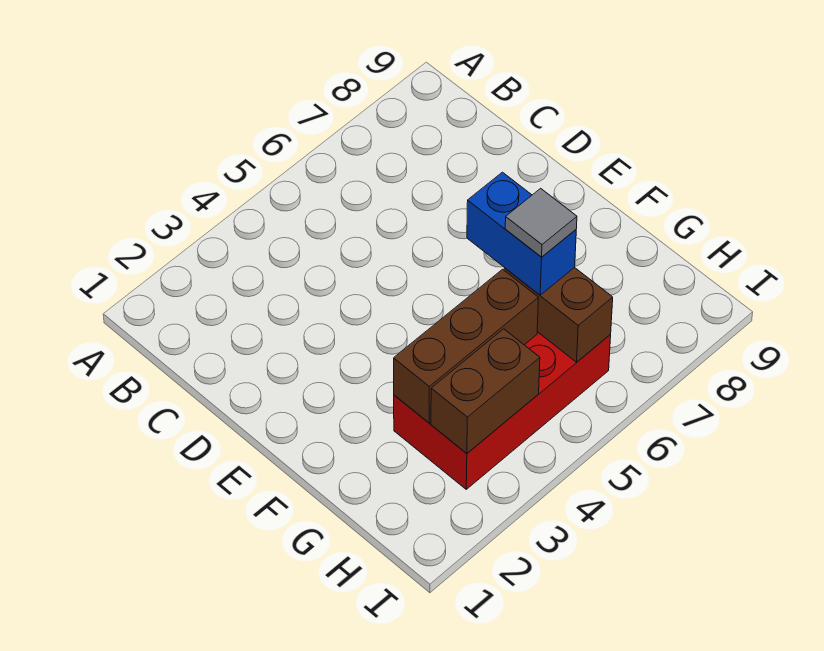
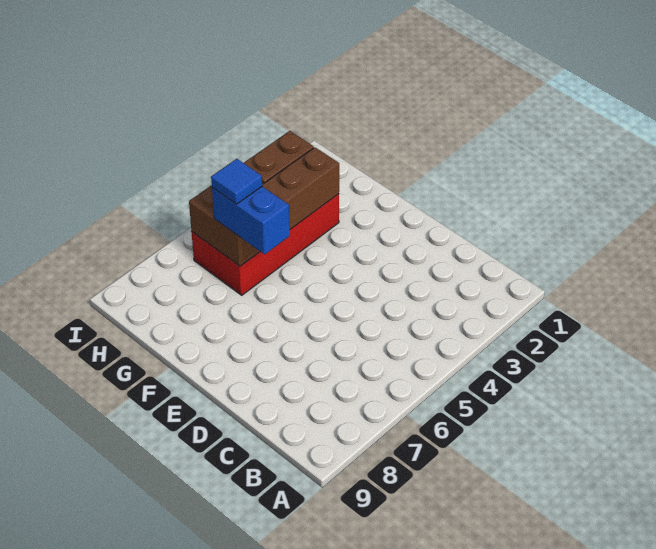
grey 1x1 tile [505,188,577,257] -> blue 1x1 tile [211,159,262,204]

